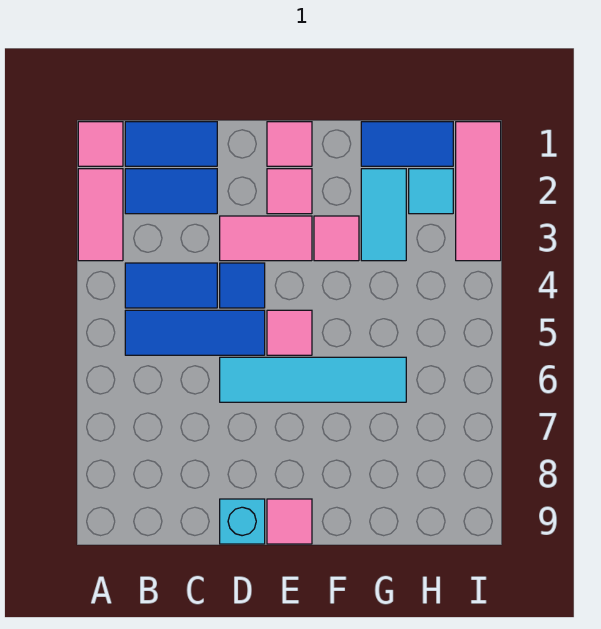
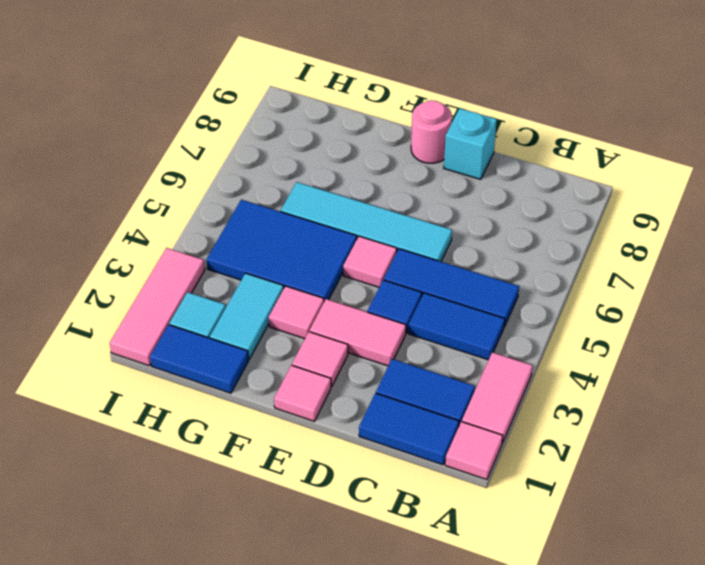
pink 1x1 tile [267,499,312,544] -> pink 1x1 round brick [411,100,452,163]
none -> blue 2x3 tile [207,200,357,301]

